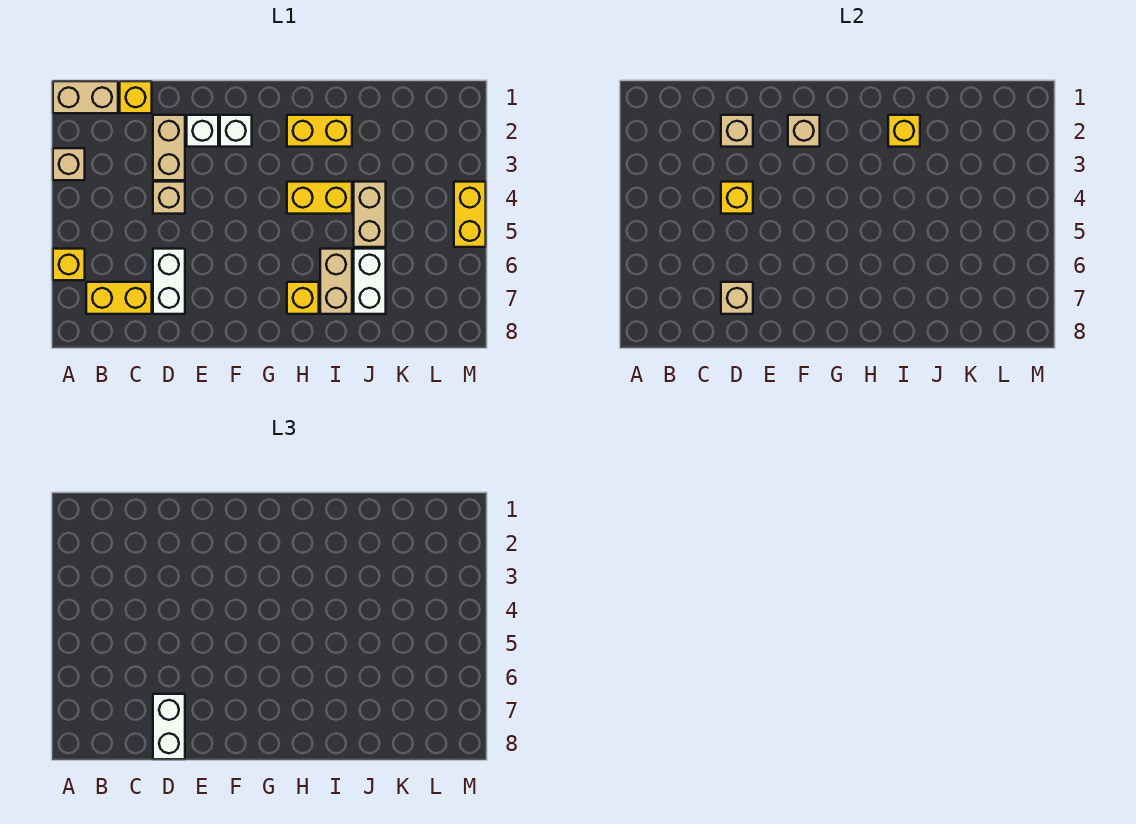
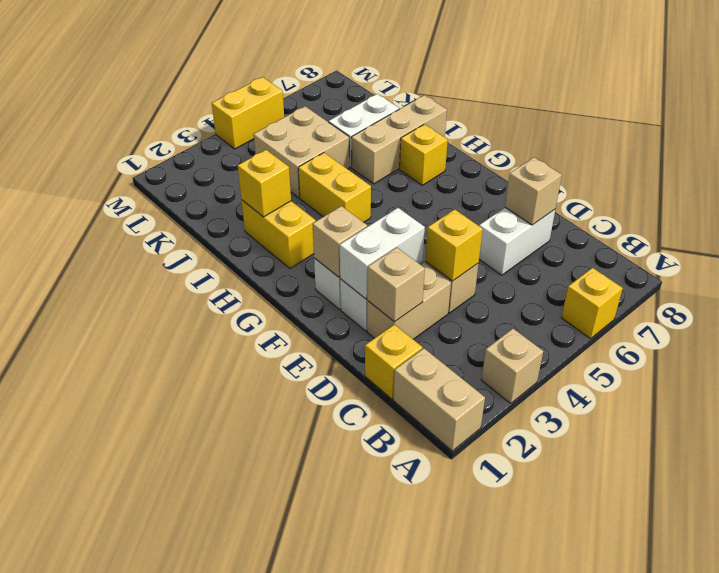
yellow 1x2 brick [86,282,152,314] -> none
white 1x2 brick [153,694,185,759] -> white 1x2 brick moved to [340,208,425,299]
tan 1x2 brick [320,249,352,314] -> tan 1x3 brick [351,95,447,184]
tan 1x2 brick [354,182,386,247] -> tan 2x2 brick [253,106,349,198]

